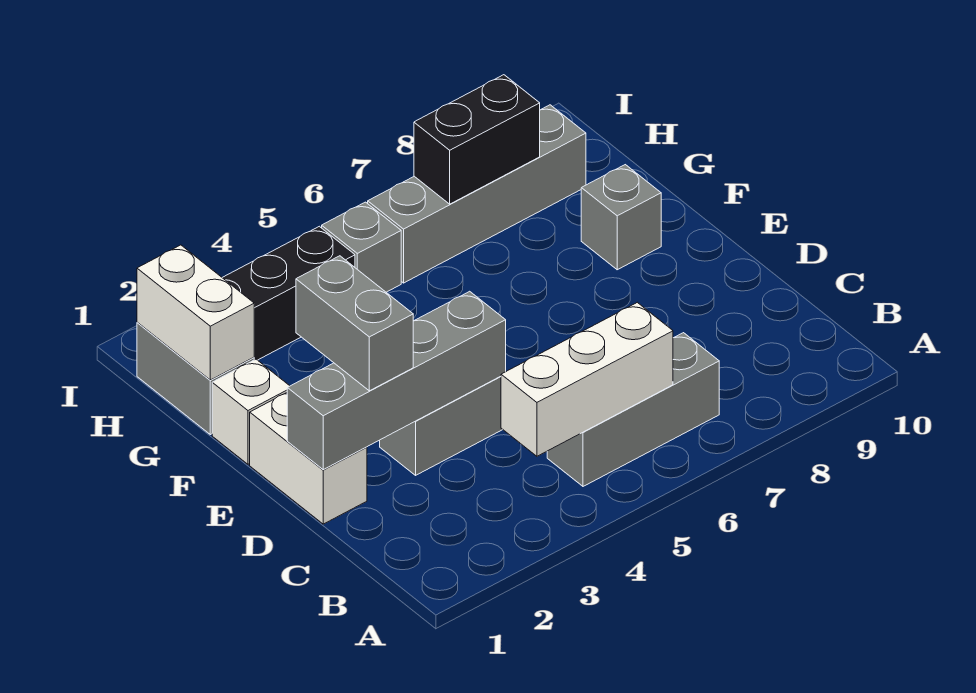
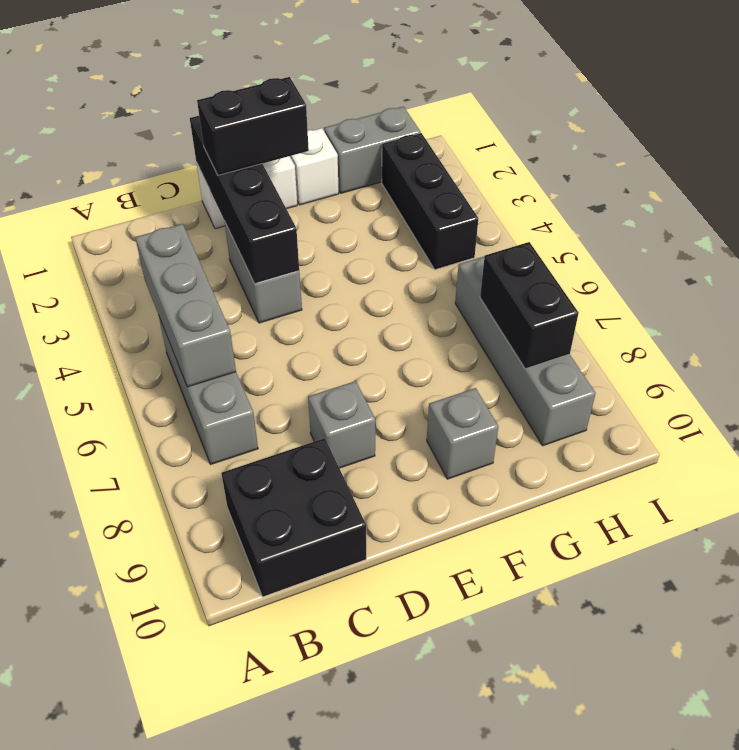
white 1x3 brick [501,302,673,456] -> grey 1x3 brick [135,224,236,387]
none -> black 2x2 brick [221,438,366,597]
grey 1x4 brick [287,291,506,470] -> black 1x4 brick [190,116,299,284]
grey 1x2 brick [296,256,413,391] -> black 1x2 brick [197,77,309,175]
white 1x2 brick [137,245,254,380] -> none
grey 1x1 brick [322,202,401,292] -> grey 1x1 brick moved to [308,381,375,468]

